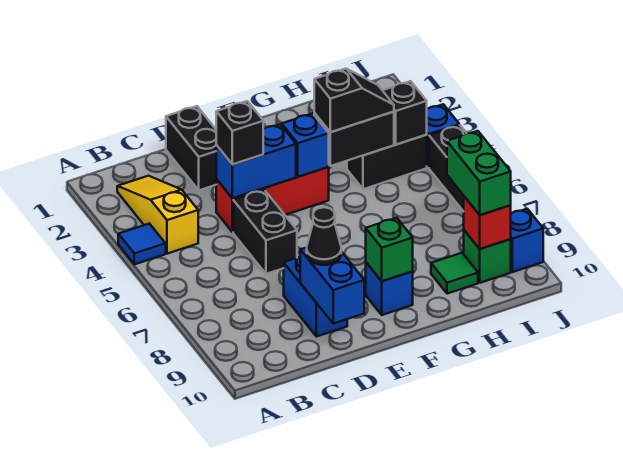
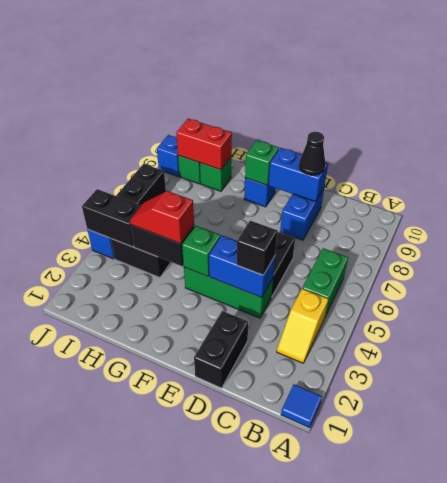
blue 1x1 tile [118,224,166,264] -> blue 1x1 tile moved to [281,384,322,428]
yellow 1x3 slope [117,176,198,254] -> yellow 1x2 slope [277,289,328,363]
red 1x3 brick [216,167,329,232] -> green 1x3 brick [184,267,273,318]
blue 1x2 brick [300,247,364,324] -> blue 1x2 brick turned to [269,148,328,202]
blue 1x1 brick [282,113,329,177] -> green 1x1 brick [182,226,221,276]
black 1x2 slope [314,69,394,132] -> red 1x2 slope [130,191,194,244]
green 1x1 tile [431,253,478,294] -> green 1x1 brick [200,156,232,191]
black 1x1 brick [382,81,427,145] -> black 1x2 brick [82,189,141,247]
green 1x2 brick [447,131,511,215] -> green 1x2 brick moved to [302,248,348,316]
red 1x1 brick [464,196,511,249] -> red 1x2 brick [176,119,232,170]

